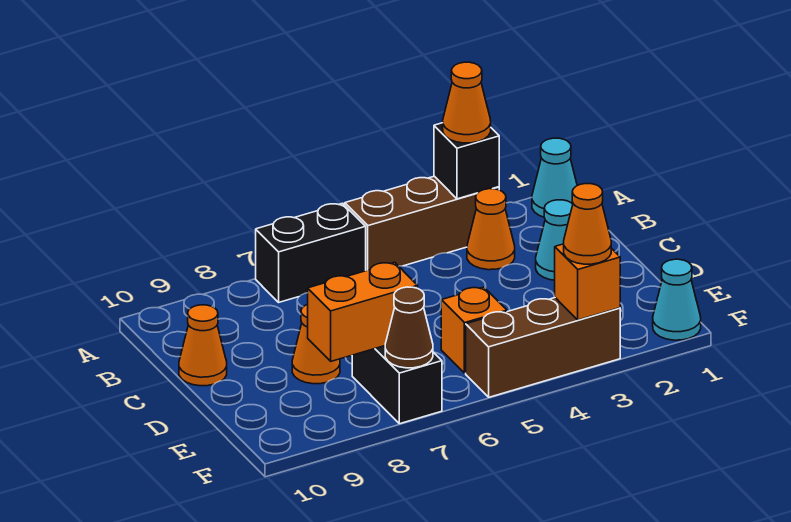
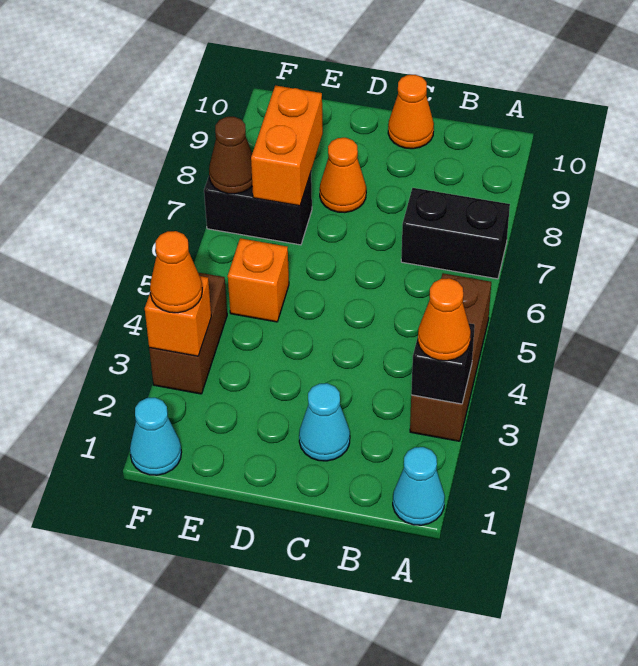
black 1x2 brick [256,203,366,302] -> black 1x2 brick turned to [401,188,510,279]
orange 1x1 cone [467,189,515,270] -> none
brown 1x3 brick [466,298,620,397] -> brown 1x2 brick [149,272,227,394]

